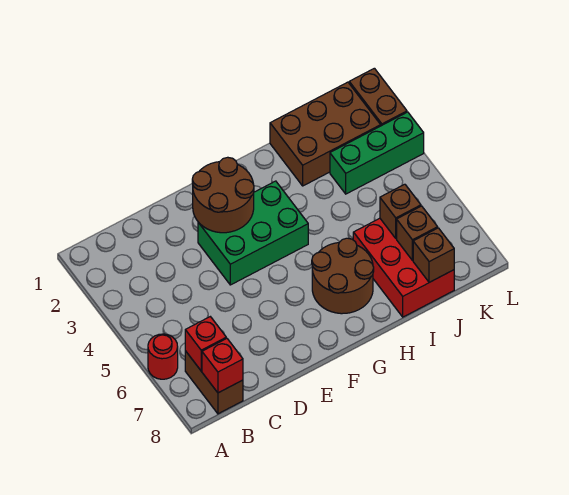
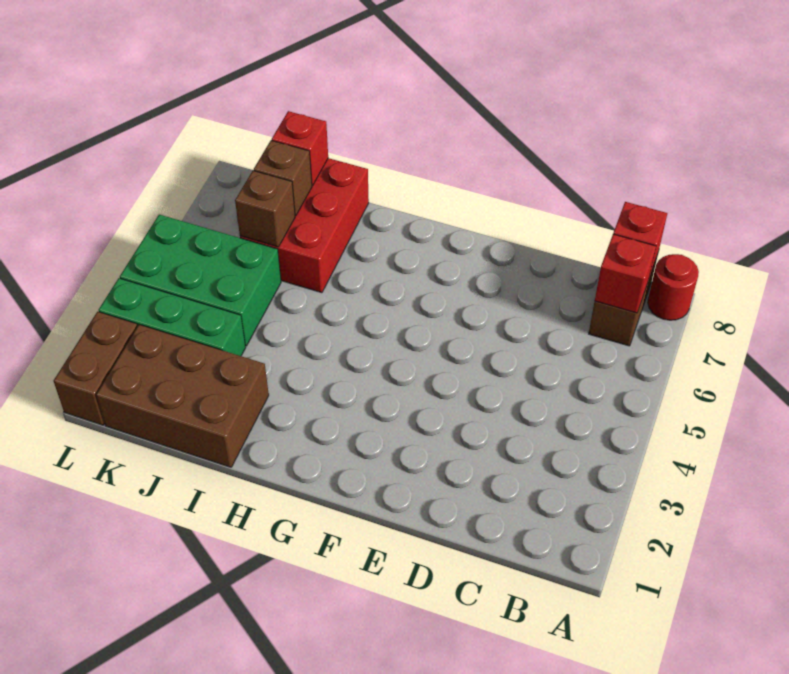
red 1x1 round brick [148,334,178,379] -> red 1x1 round brick moved to [648,254,699,320]
brown 2x2 round brick [192,157,254,233] -> none
green 2x3 brick [198,181,308,285] -> green 2x3 brick moved to [120,215,281,346]
brown 2x2 round brick [312,238,374,314] -> none
brown 1x1 brick [413,228,454,282] -> red 1x1 brick [272,111,328,185]

